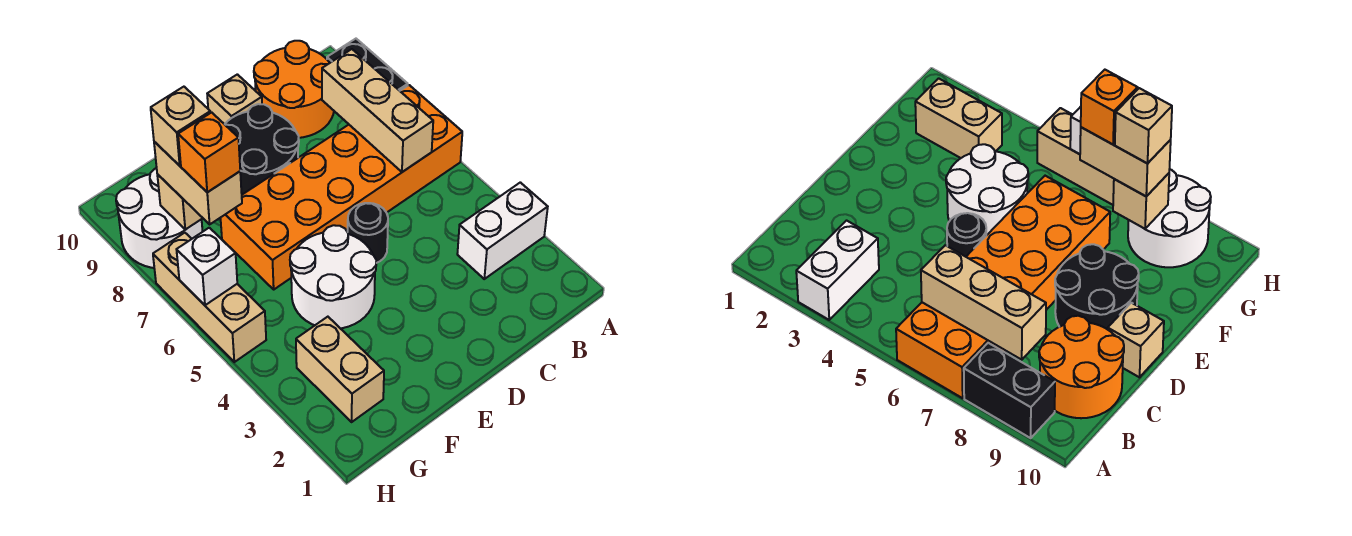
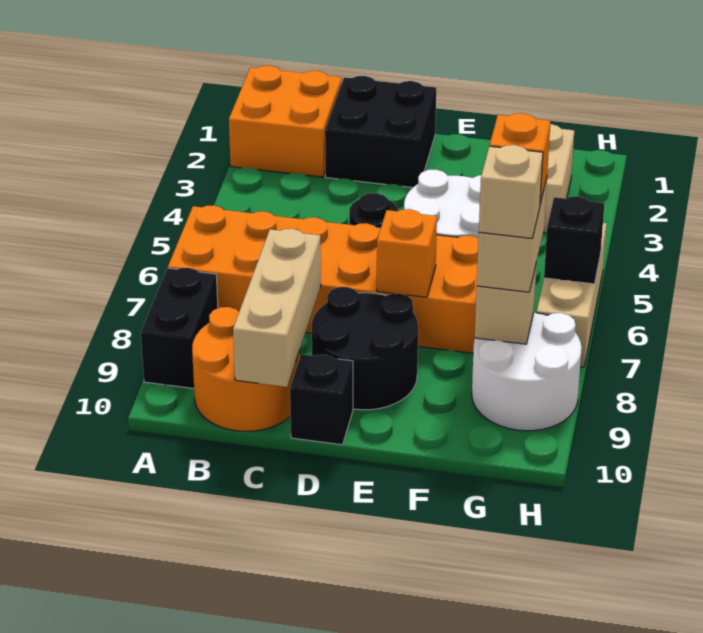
none -> orange 2x2 brick [229,66,342,177]
white 1x2 brick [457,182,548,279] -> none
tan 1x3 brick [322,49,433,172] -> tan 1x3 brick moved to [233,229,321,387]
none -> black 2x2 brick [325,76,436,188]
tan 1x1 brick [207,74,262,124] -> black 1x1 brick [290,354,353,445]
none -> orange 1x1 brick [377,209,437,297]
white 1x1 brick [177,228,237,305] -> black 1x1 brick [544,196,604,284]

